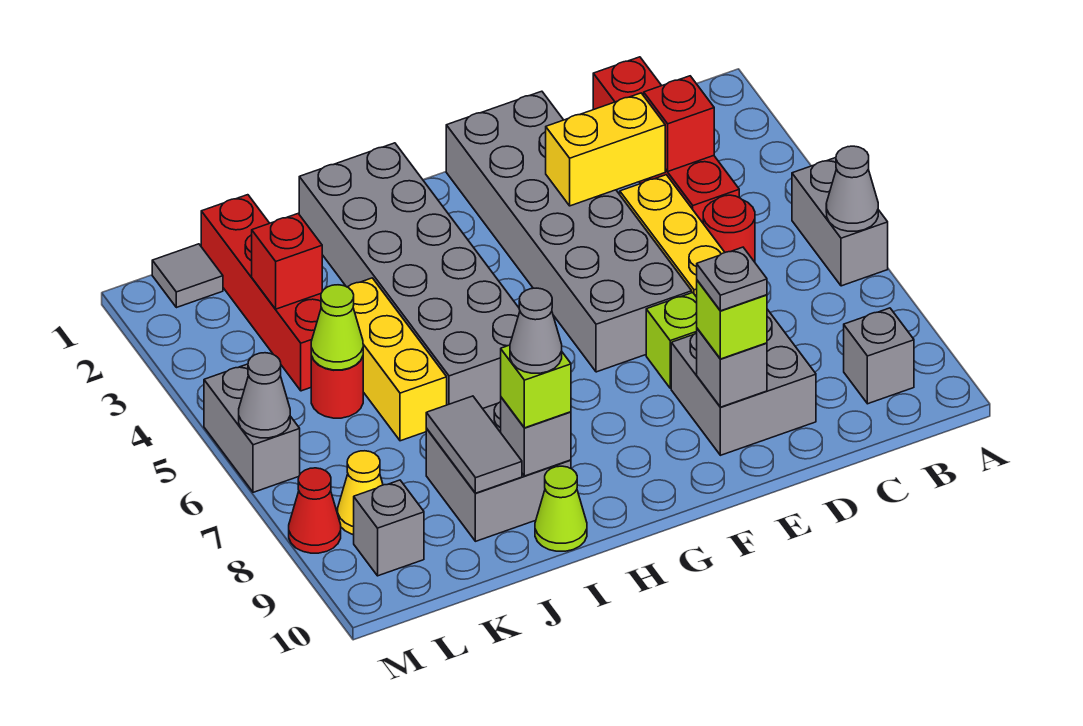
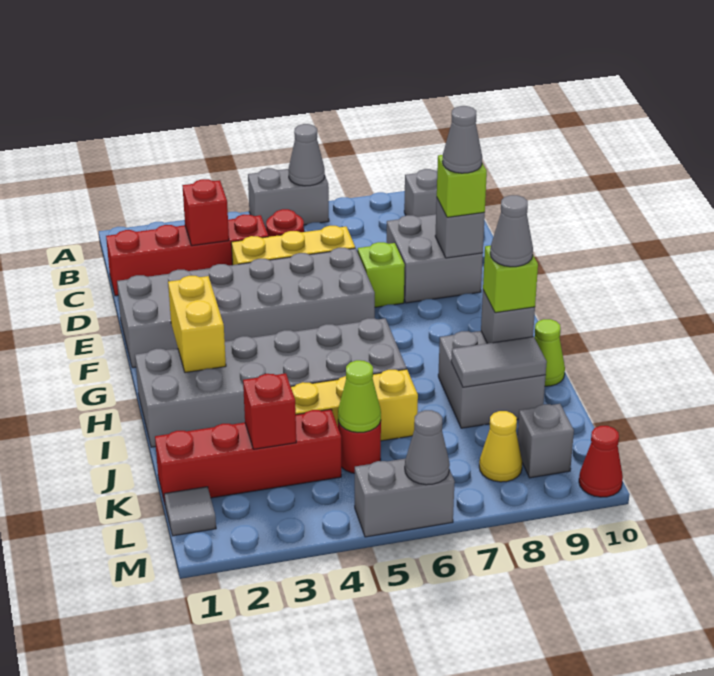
yellow 1x2 brick [546,93,665,206] -> yellow 1x2 brick moved to [168,276,226,373]
grey 1x1 plate [697,247,767,311] -> grey 1x1 cone [442,106,482,173]
red 1x1 cone [289,468,341,553] -> red 1x1 cone moved to [579,426,623,497]

